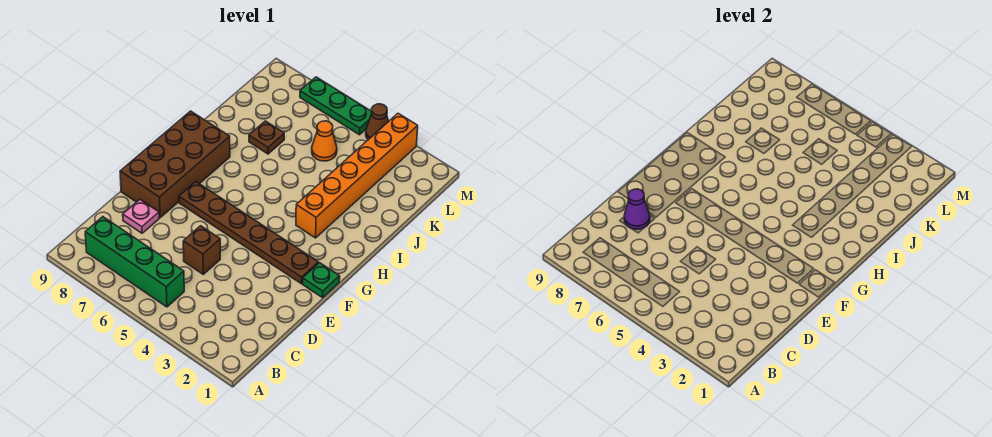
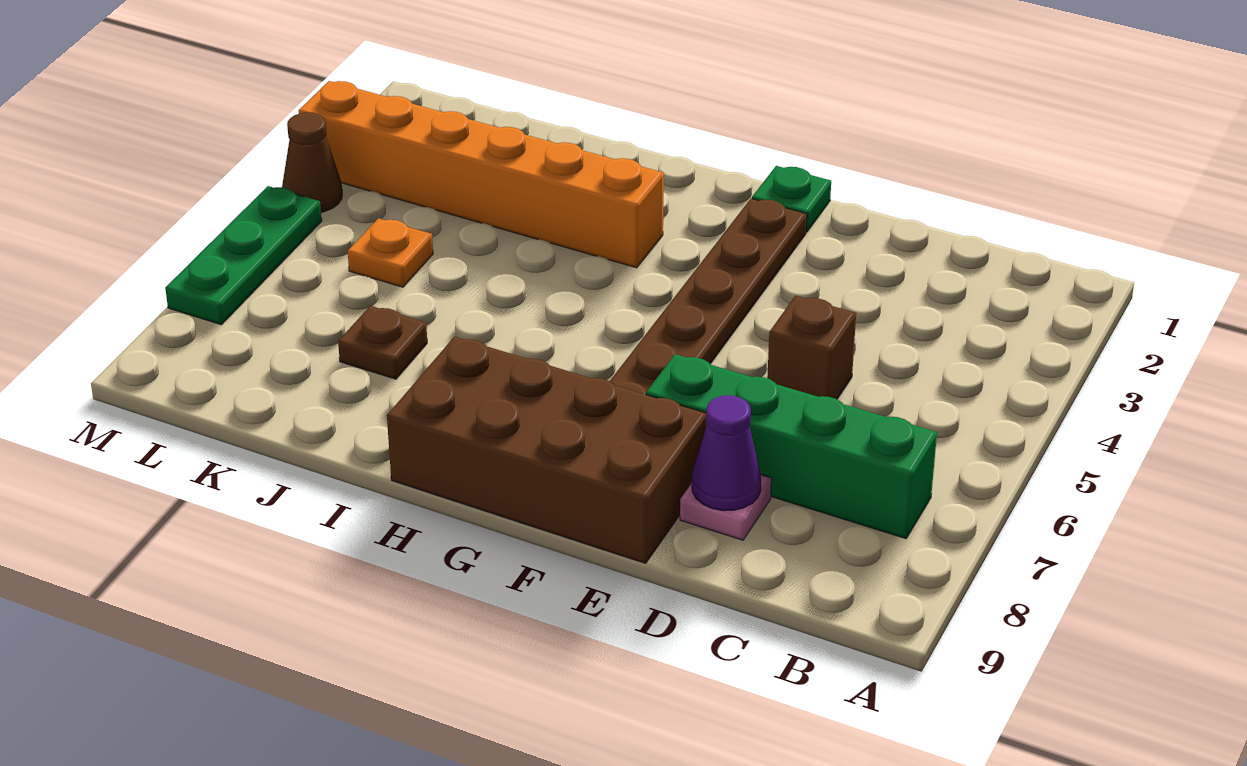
green 1x4 brick [85,217,184,307] -> green 1x4 brick turned to [646,354,937,539]
orange 1x1 cone [312,121,337,161] -> orange 1x1 plate [348,218,433,287]

